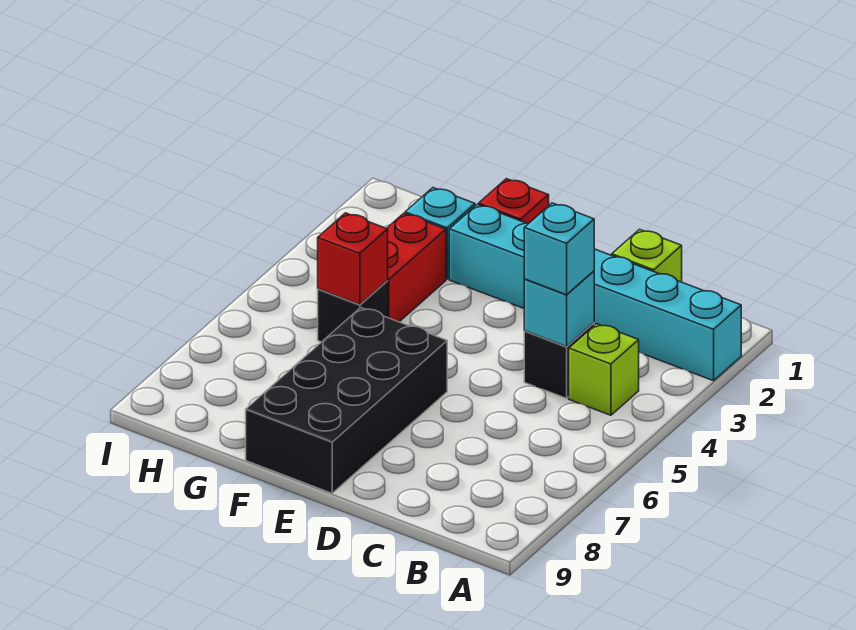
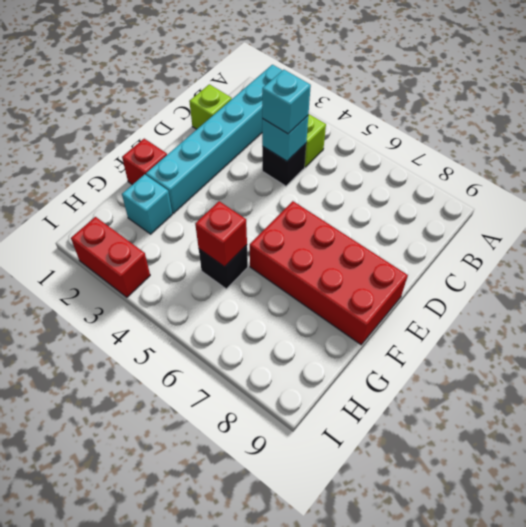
black 2x4 brick [246,308,447,493] -> red 2x4 brick [250,201,408,345]
red 1x2 brick [387,213,446,322] -> red 1x2 brick moved to [71,217,150,297]

